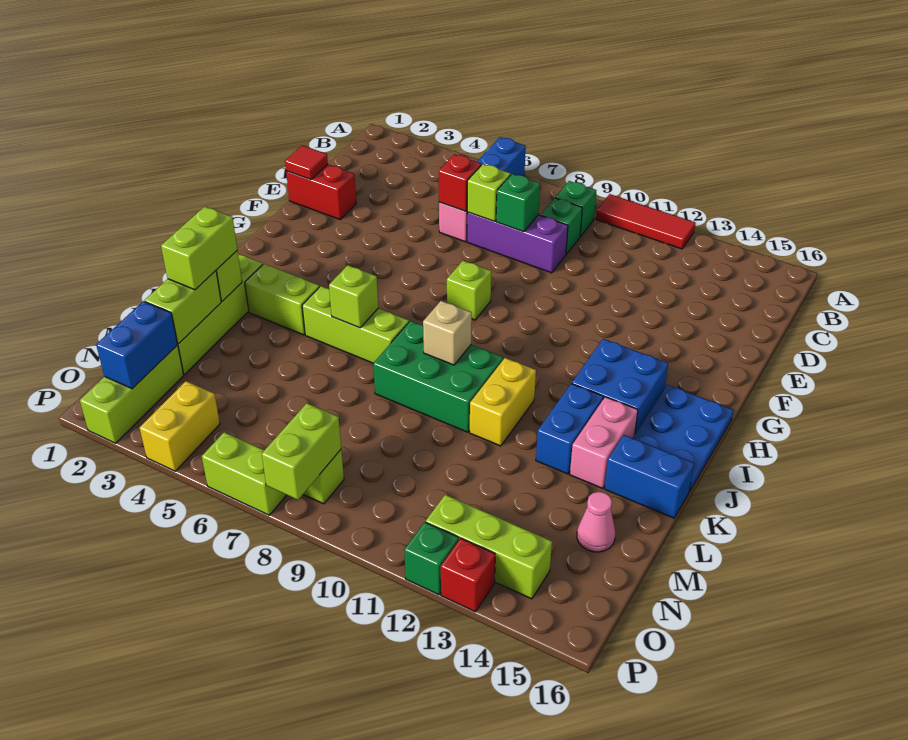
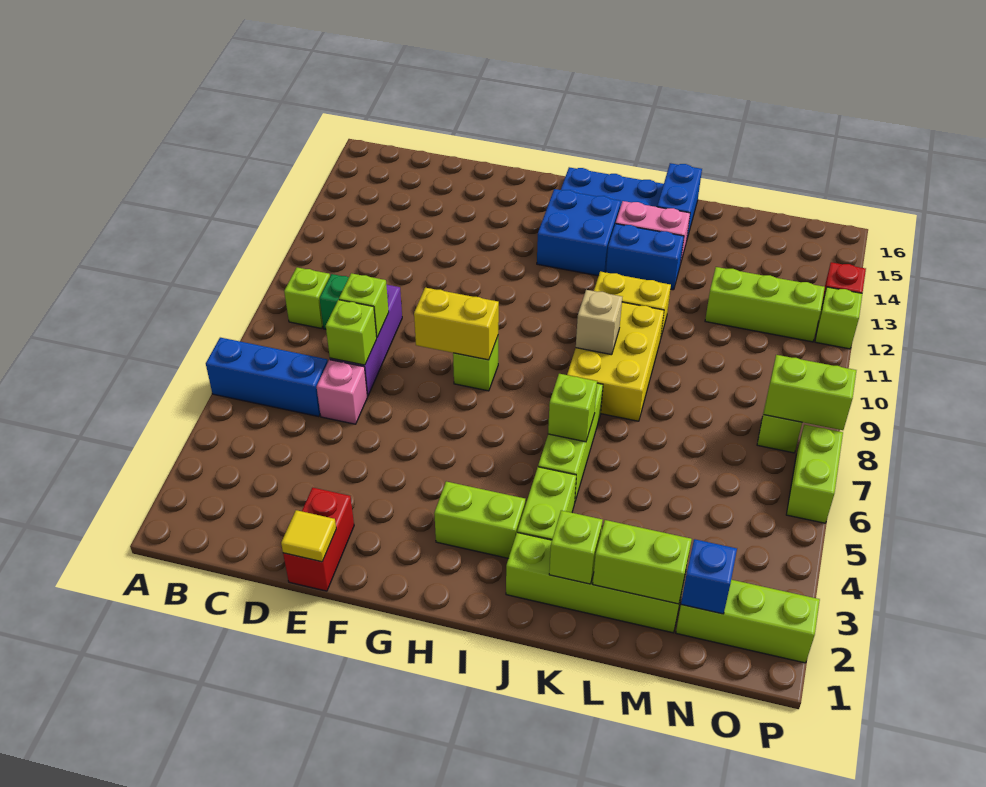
red 1x3 tile [596,194,696,249] -> none
green 1x1 brick [555,181,596,236] -> lime 1x1 brick [284,267,330,328]
red 1x1 brick [439,154,481,211] -> none
green 1x1 brick [496,174,540,232] -> lime 1x1 brick [339,273,389,337]
red 1x1 tile [285,145,328,180] -> yellow 1x1 tile [281,510,336,562]
green 2x3 brick [373,321,503,432] -> yellow 2x3 brick [567,302,664,421]
lime 1x2 brick [161,207,237,290] -> lime 1x2 brick moved to [434,482,525,558]
pink 1x1 cone [577,492,615,552] -> none
blue 1x2 brick [96,301,178,389] -> blue 1x1 brick [681,539,737,614]
yellow 1x2 brick [140,381,220,471] -> yellow 1x2 brick moved to [414,288,499,360]
lime 1x3 brick [426,495,552,599] -> lime 1x3 brick turned to [705,267,825,342]
green 1x1 brick [404,522,459,595] -> lime 1x1 brick [815,287,862,349]

